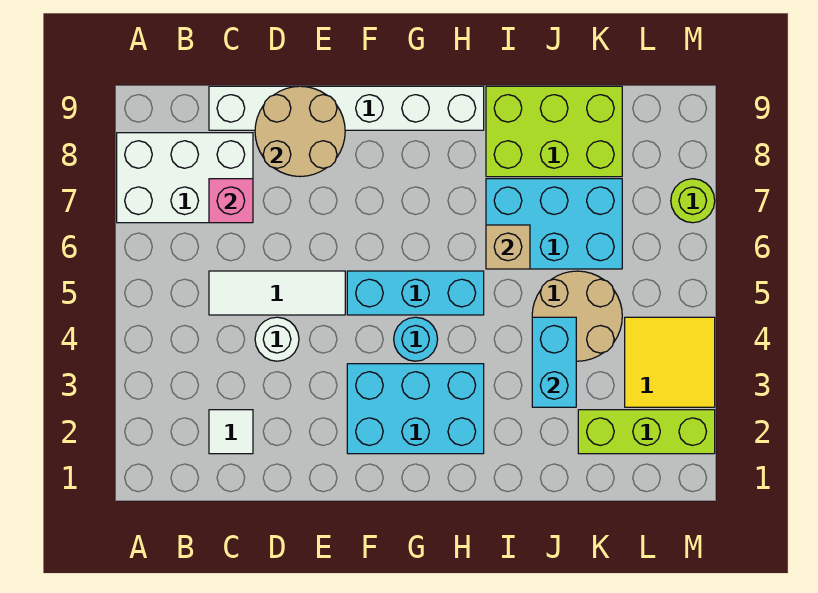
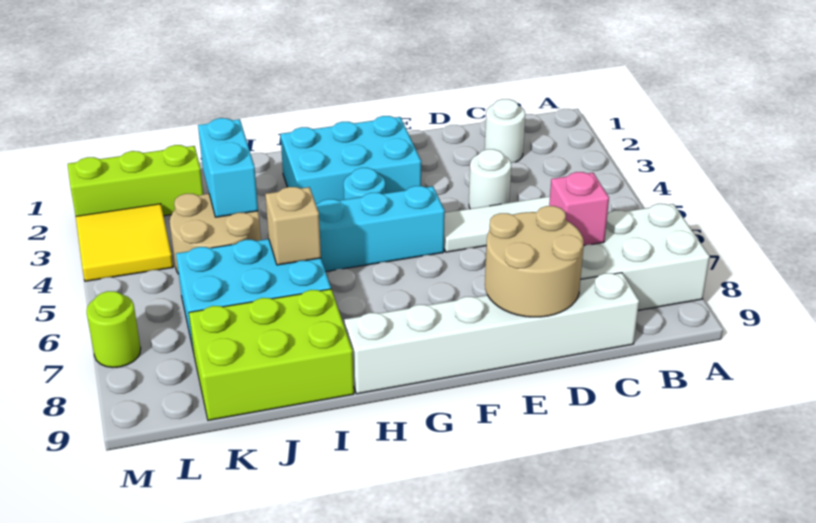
white 1x1 tile [209,410,253,454] -> white 1x1 round brick [485,99,525,163]

